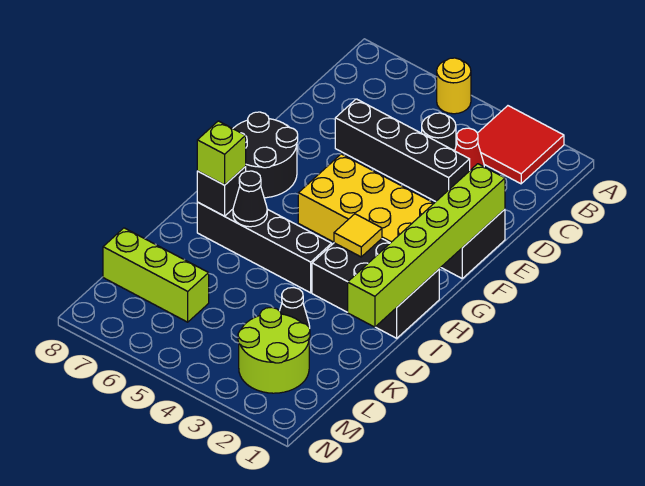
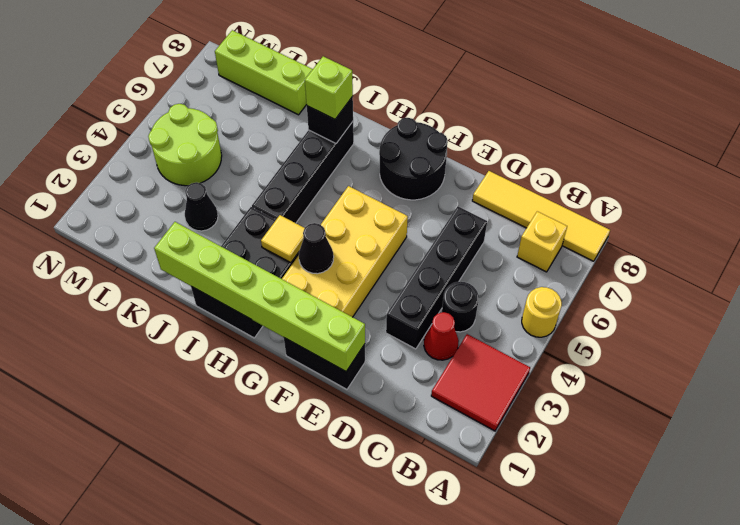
none -> yellow 1x4 tile [472,171,610,261]
none -> yellow 1x1 brick [517,211,567,272]
black 1x1 cone [233,171,267,227] -> black 1x1 cone moved to [299,223,334,274]
lime 2x2 round brick [238,307,310,393] -> lime 2x2 round brick moved to [148,104,222,186]
lime 1x3 brick [103,228,209,322] -> lime 1x3 brick turned to [215,30,313,115]

